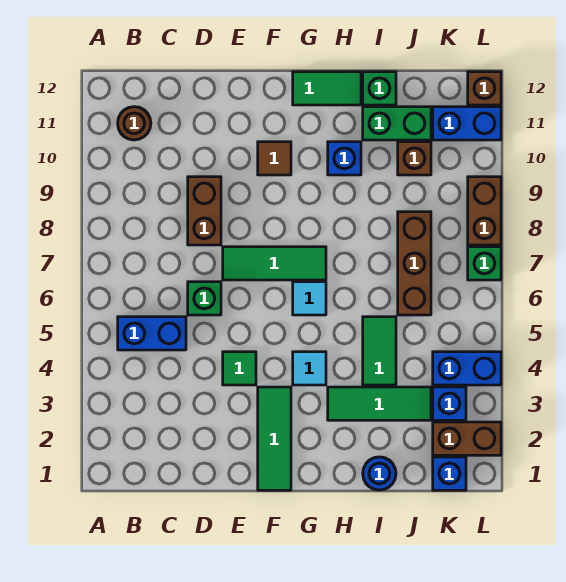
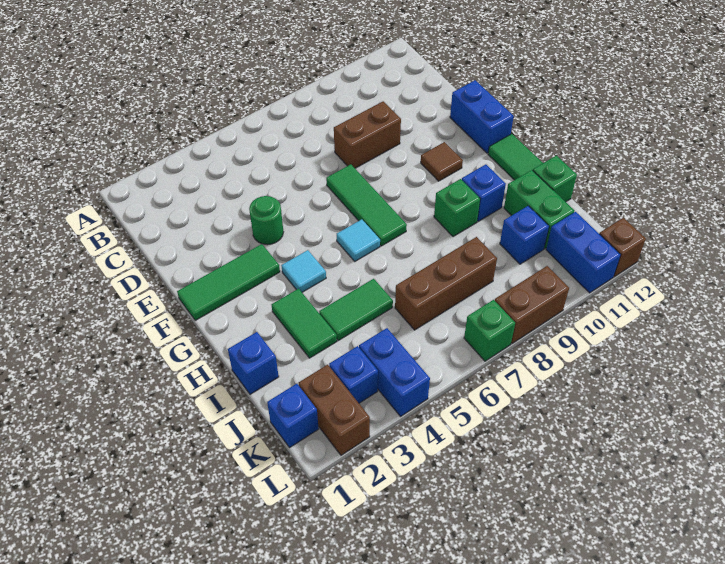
blue 1x2 brick [118,317,186,350] -> blue 1x2 brick moved to [450,80,514,153]
brown 1x1 round brick [118,107,151,140] -> none
green 1x1 brick [188,282,221,315] -> green 1x1 brick moved to [434,179,480,237]
green 1x1 tile [223,352,256,385] -> green 1x1 round brick [249,196,283,245]
green 1x3 tile [328,387,431,420] -> green 1x2 tile [272,289,337,358]
blue 1x1 round brick [363,457,396,490] -> blue 1x1 brick [228,332,279,394]
brown 1x1 brick [398,142,431,175] -> blue 1x1 brick [500,206,549,264]

